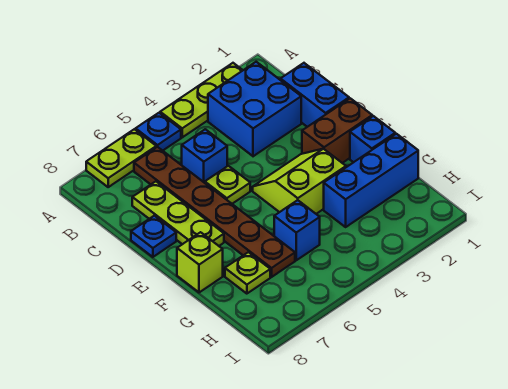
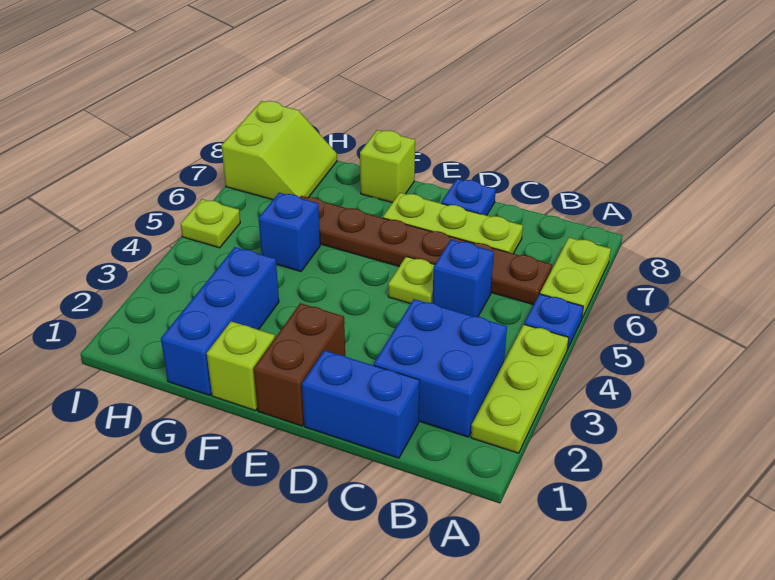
lime 2x2 slope [253,149,346,214] -> lime 2x2 slope moved to [221,101,337,200]
blue 1x1 brick [350,116,395,162] -> lime 1x1 brick [207,321,275,411]
lime 1x1 plate [225,252,270,294] -> lime 1x1 plate moved to [181,199,240,248]

